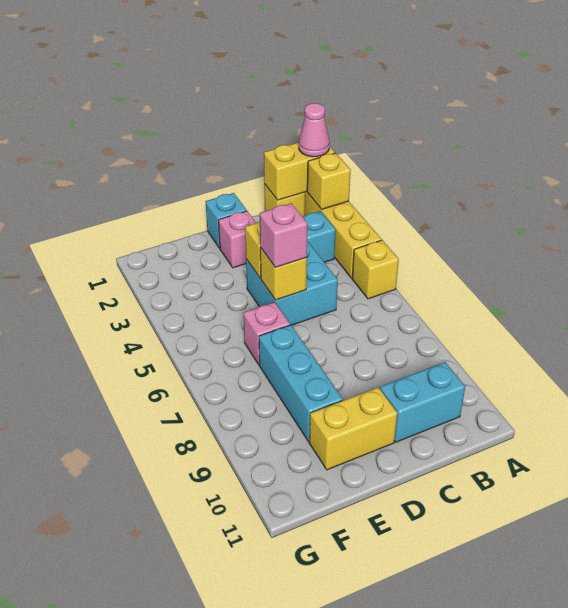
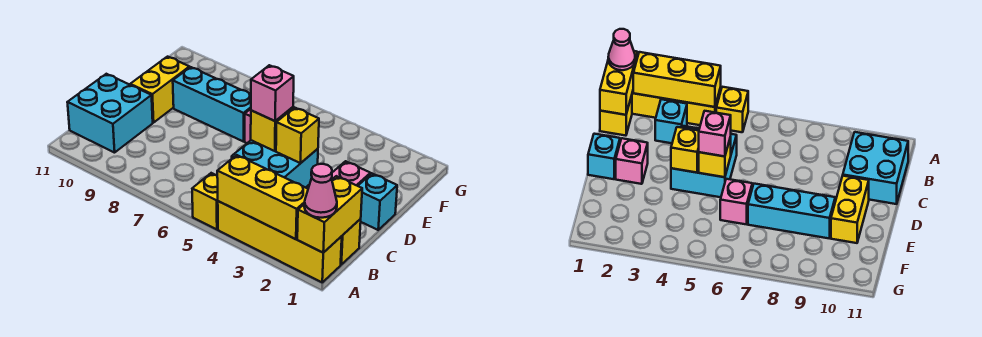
yellow 1x1 brick [307,153,351,209] -> yellow 1x3 brick [217,155,308,239]
cyan 1x2 brick [380,362,465,442] -> cyan 2x2 brick [67,74,153,153]

